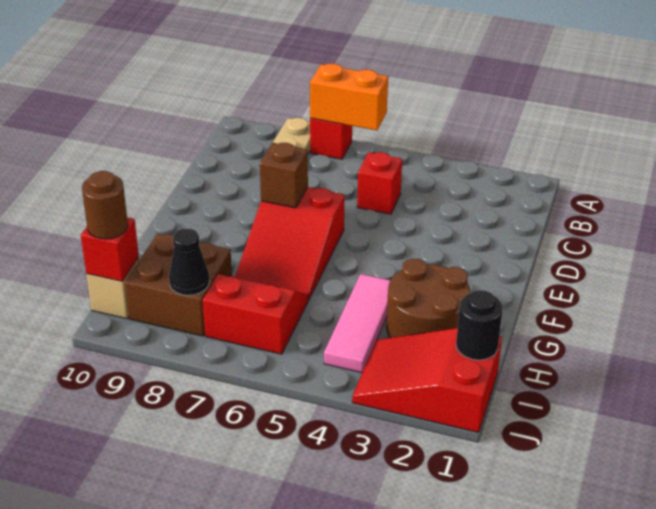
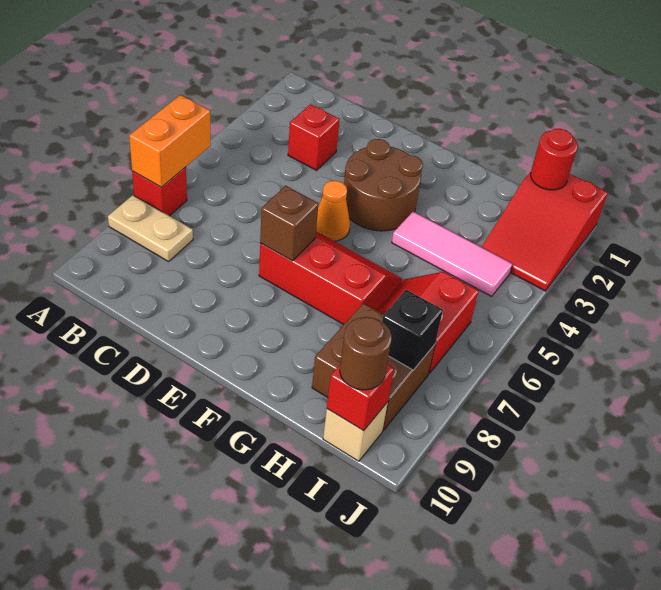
red 1x1 brick [357,152,402,214] -> red 1x1 brick moved to [288,104,340,170]
none -> orange 1x1 cone [316,181,350,241]
red 2x3 slope [235,187,345,301] -> red 2x3 slope turned to [259,232,402,325]
brown 2x2 round brick [386,259,470,338] -> brown 2x2 round brick moved to [344,139,423,231]
black 1x1 round brick [456,290,503,360] -> red 1x1 round brick [531,129,578,190]
black 1x1 cone [169,229,210,295] -> black 1x1 brick [382,290,443,370]

